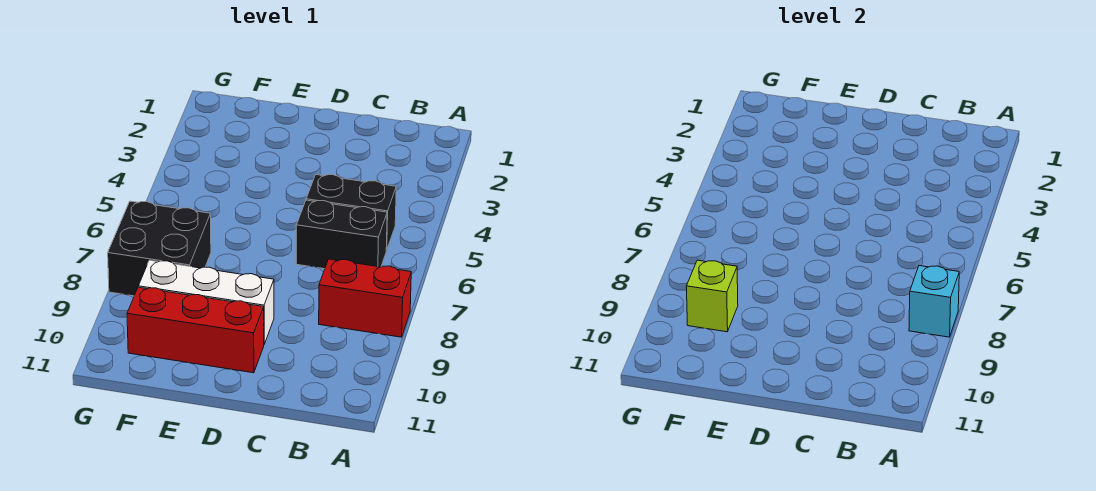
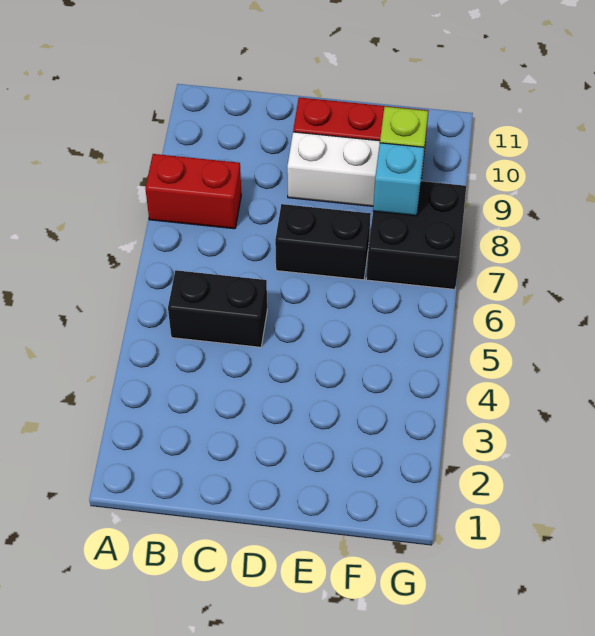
cyan 1x1 brick [909,266,959,337] -> cyan 1x1 brick moved to [373,143,424,216]
black 1x2 brick [296,200,387,269] -> black 1x2 brick moved to [275,204,371,280]

